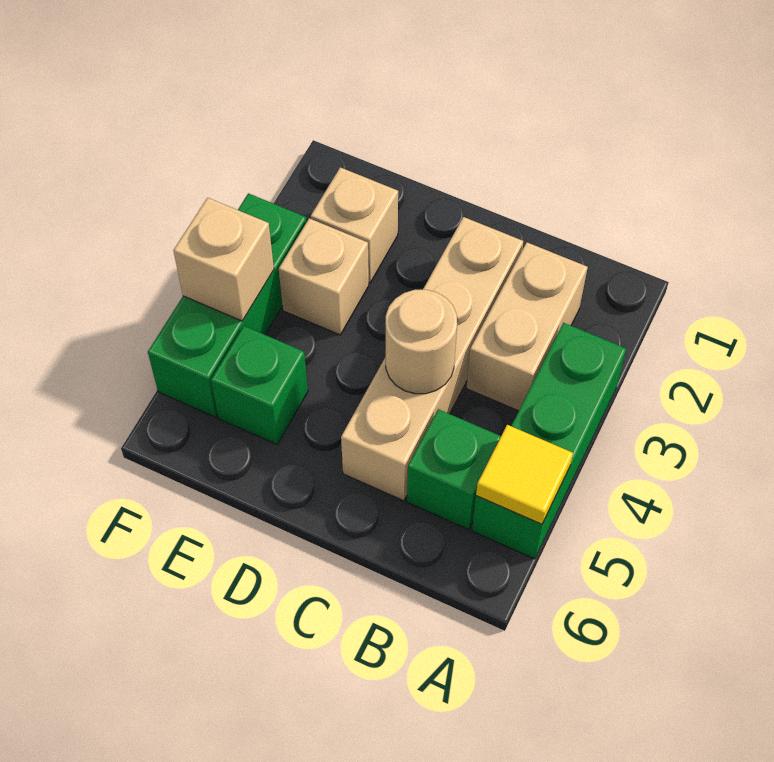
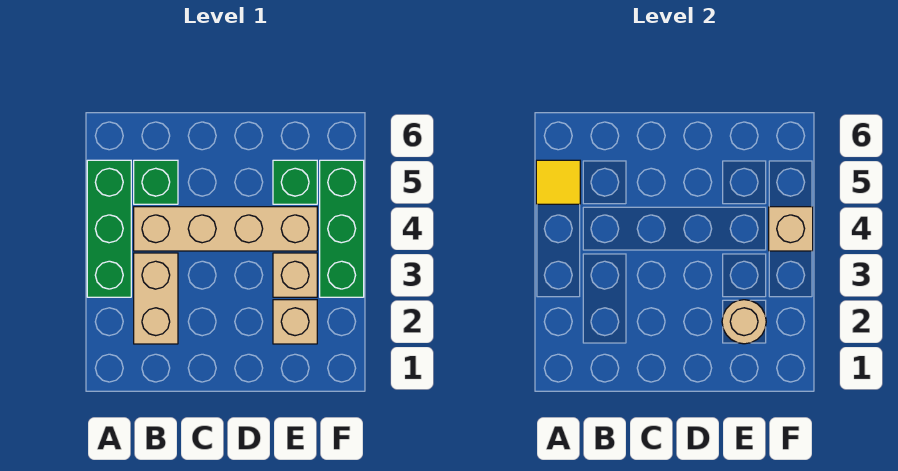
tan 1x4 brick [341,217,523,501] -> tan 1x4 brick turned to [134,207,317,251]
tan 1x1 round brick [386,290,457,394] -> tan 1x1 round brick moved to [722,300,766,344]

